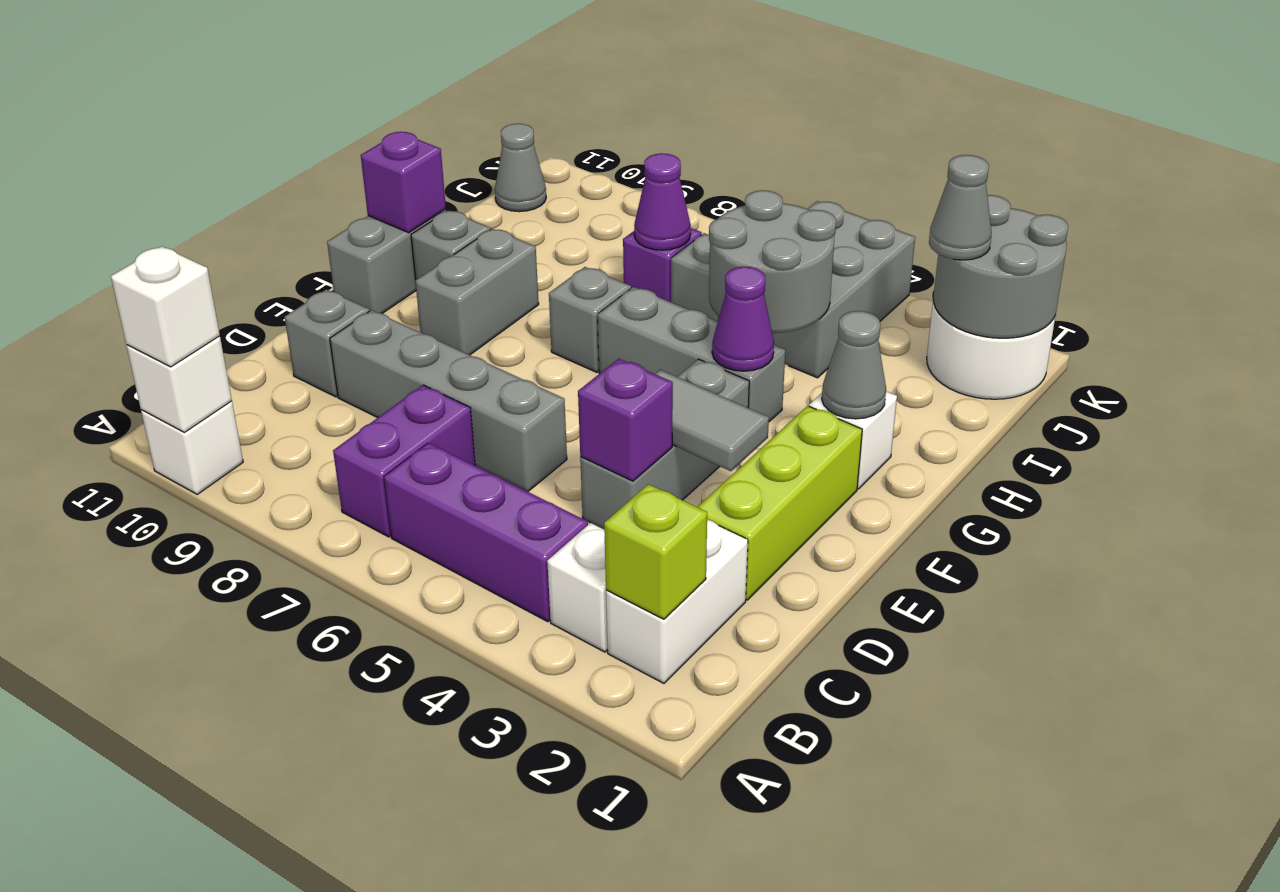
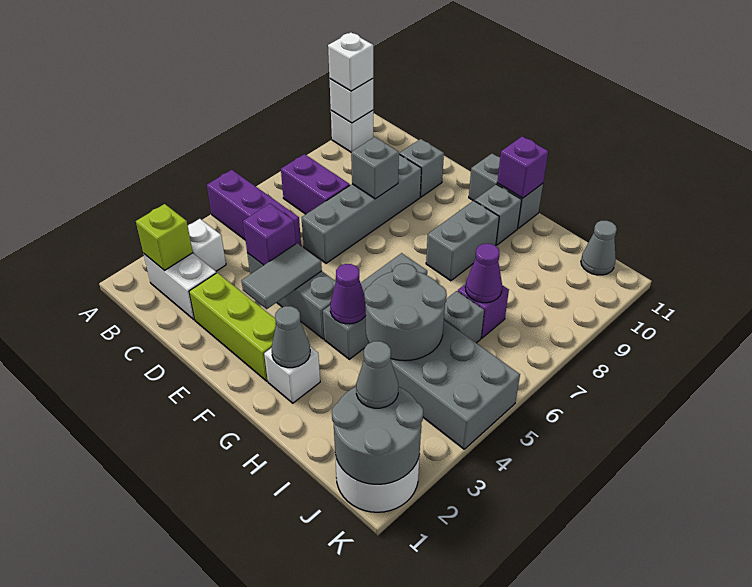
purple 1x3 brick [384,443,588,622] -> purple 1x3 brick turned to [207,170,301,246]
grey 1x2 brick [415,229,539,355] -> grey 1x2 brick turned to [426,201,499,281]
grey 1x1 brick [549,267,631,372] -> grey 1x1 brick moved to [351,137,399,199]

